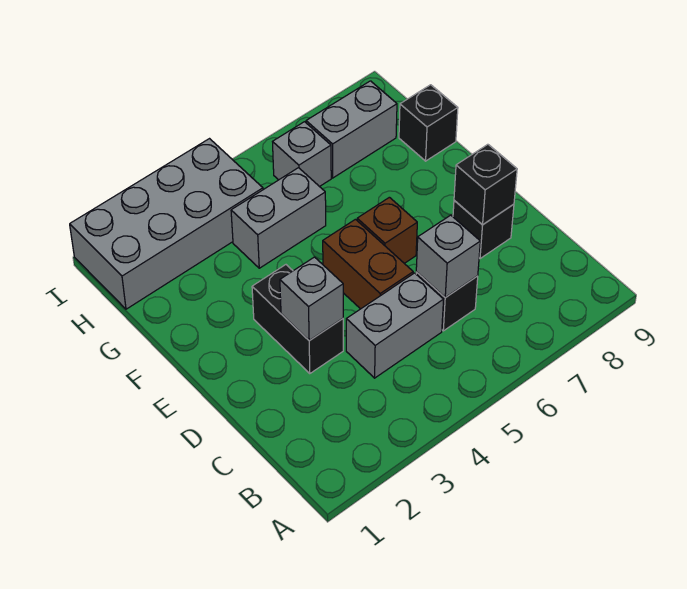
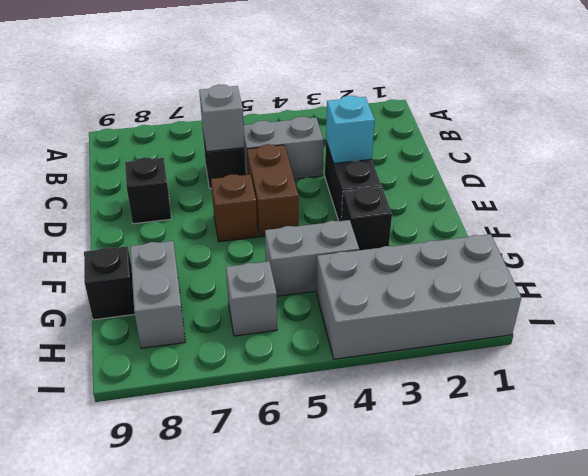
grey 1x1 brick [280,257,343,341] -> cyan 1x1 brick [326,96,375,163]
black 1x1 brick [454,144,517,225] -> black 1x1 brick moved to [341,187,392,250]
grey 1x2 brick [306,81,397,178] -> grey 1x2 brick turned to [130,241,185,348]

